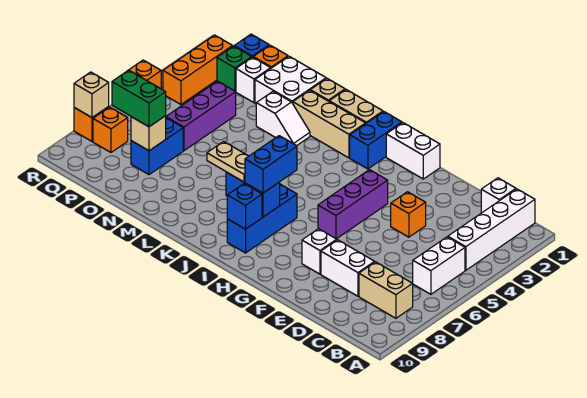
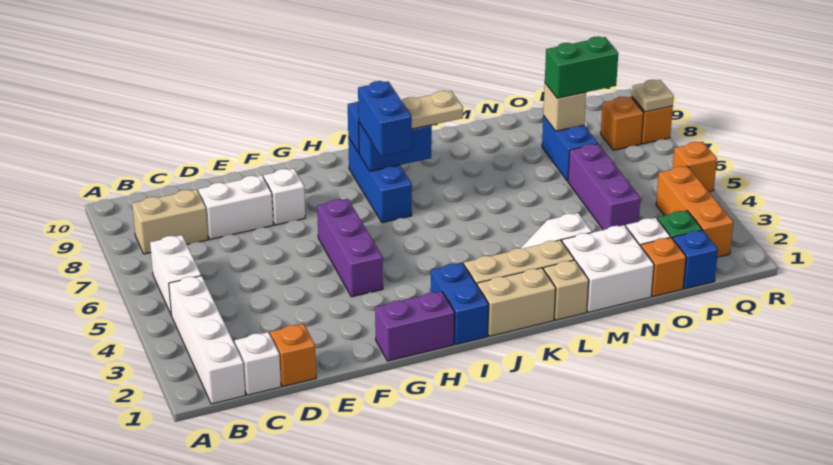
orange 1x1 brick [391,192,426,237] -> orange 1x1 brick moved to [270,324,316,387]
white 1x2 brick [386,123,440,179] -> purple 1x2 brick [375,291,454,361]
tan 1x1 brick [74,72,109,118] -> tan 1x1 plate [632,80,674,112]

